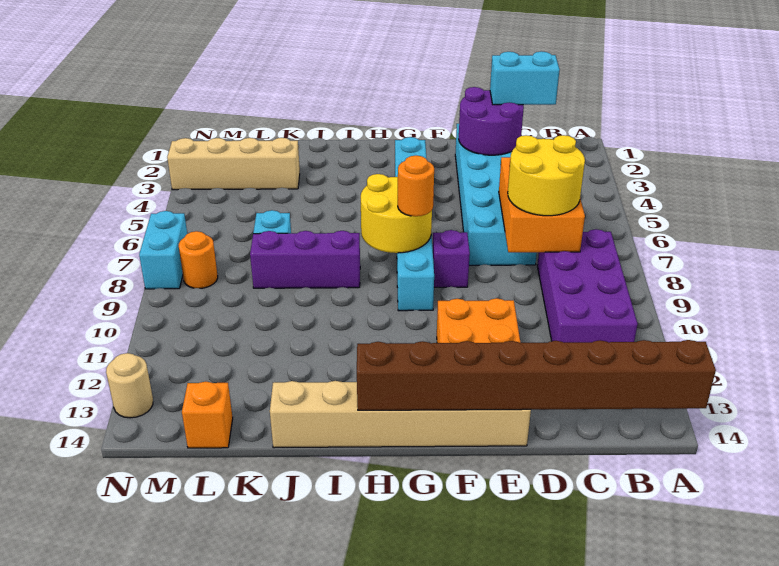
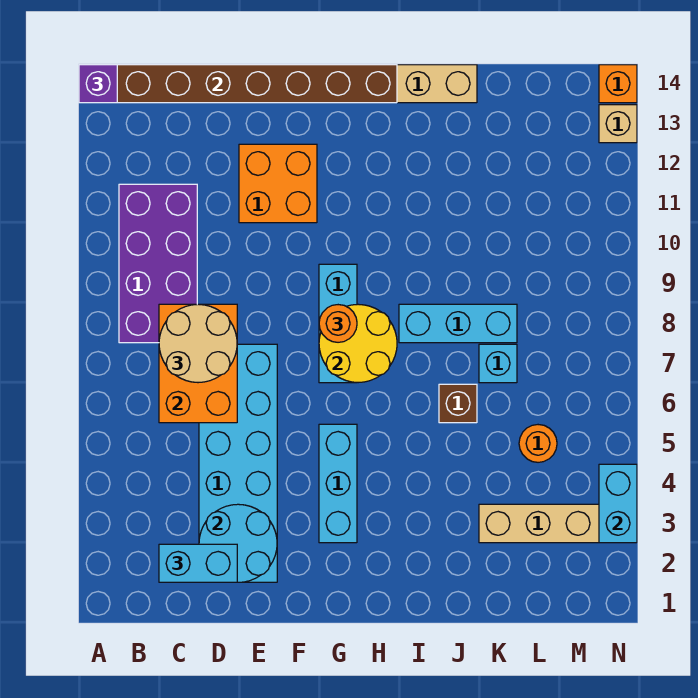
yellow 2x2 round brick [508,135,585,216] -> tan 2x2 round brick [159,304,237,383]
purple 2x2 round brick [459,87,524,155] -> cyan 2x2 round brick [199,504,277,582]
purple 1x1 brick [433,230,470,287] -> purple 1x1 brick moved to [79,65,117,103]
purple 1x3 brick [250,231,360,288] -> cyan 1x3 brick [399,304,517,343]
none -> brown 1x1 brick [439,384,477,423]
orange 1x1 brick [182,382,233,448] -> orange 1x1 brick moved to [599,65,637,103]
orange 1x1 round brick [179,231,218,288] -> orange 1x1 round brick moved to [519,425,557,462]
cyan 1x2 brick [139,211,187,289] -> cyan 1x2 brick moved to [599,464,637,543]
tan 1x1 round brick [106,353,153,418] -> tan 1x1 brick [599,105,637,143]

